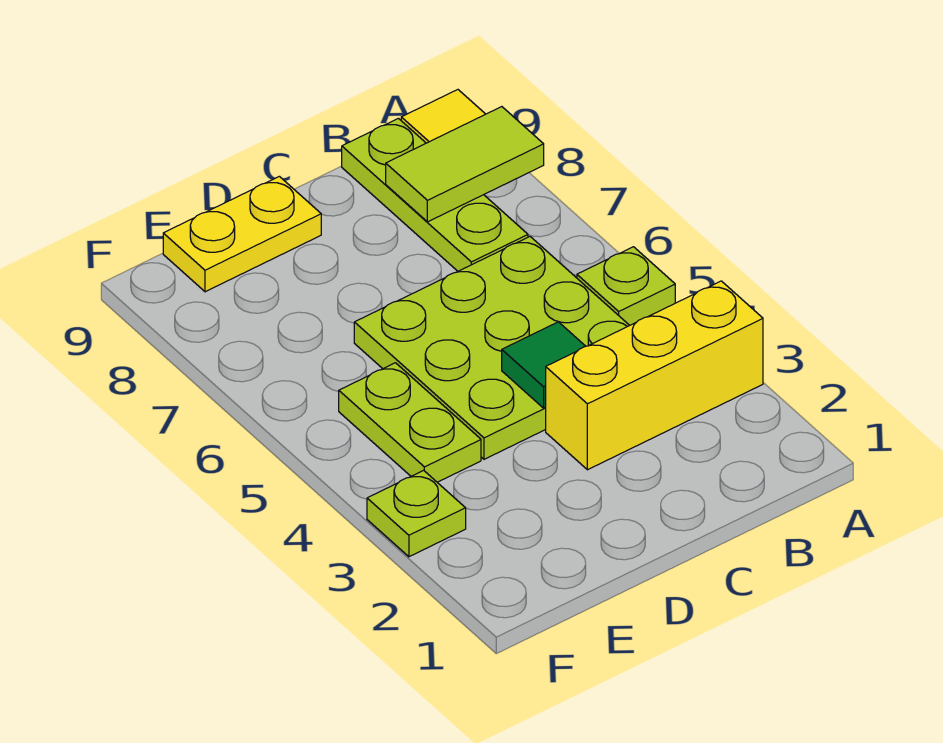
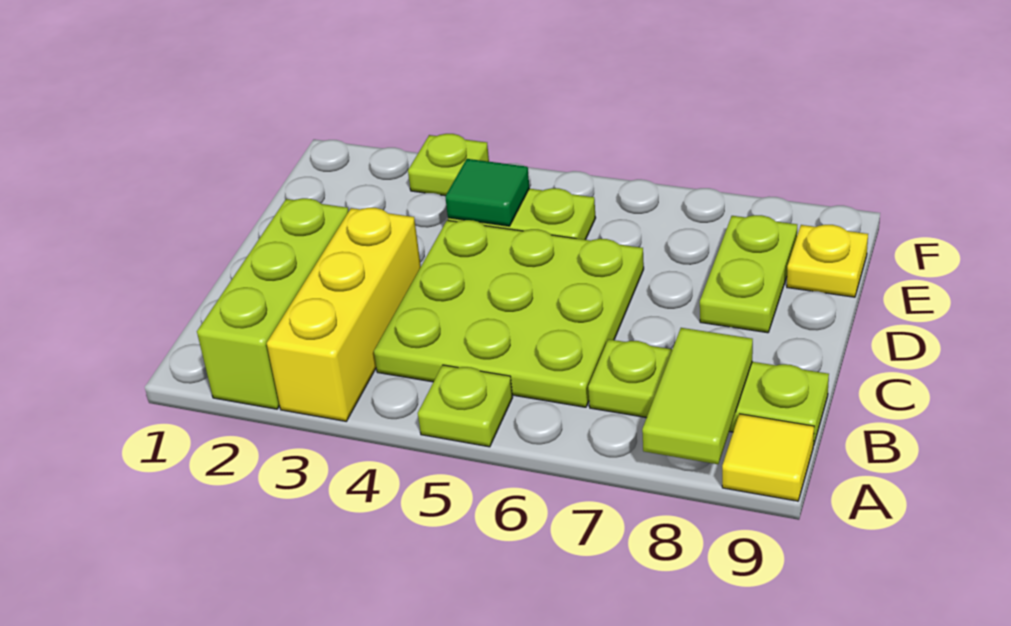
none -> lime 1x3 brick [197,198,348,409]
green 1x1 tile [502,322,585,408] -> green 1x1 tile moved to [445,159,529,226]
none -> lime 1x2 plate [700,215,797,333]
yellow 1x2 plate [163,176,321,292] -> yellow 1x1 plate [787,225,868,297]

